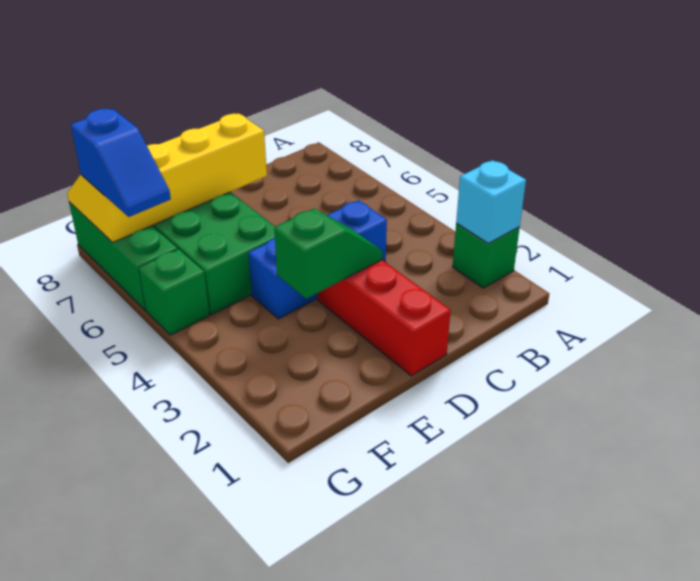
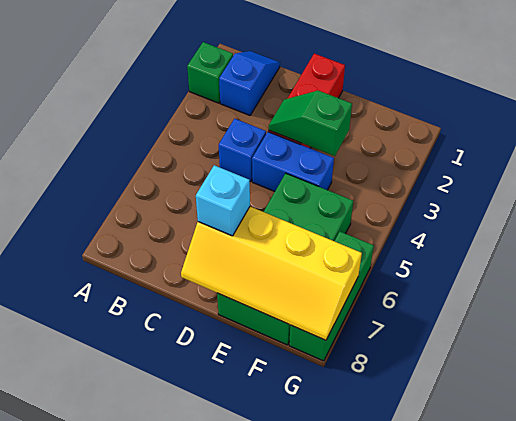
cyan 1x1 brick [456,160,526,243] -> cyan 1x1 brick moved to [196,165,250,236]
green 1x1 brick [139,249,209,335] -> none
blue 1x2 slope [71,109,171,217] -> blue 1x2 slope moved to [219,51,280,115]

